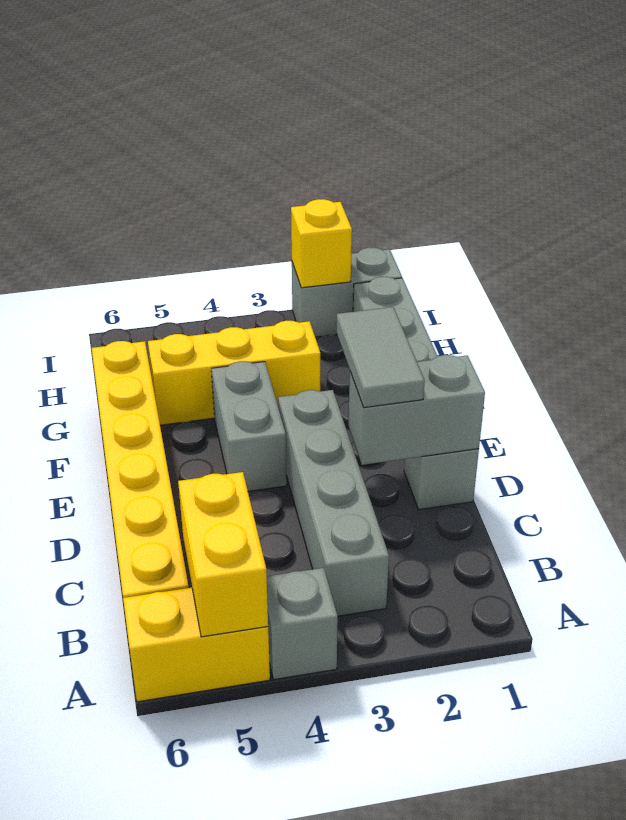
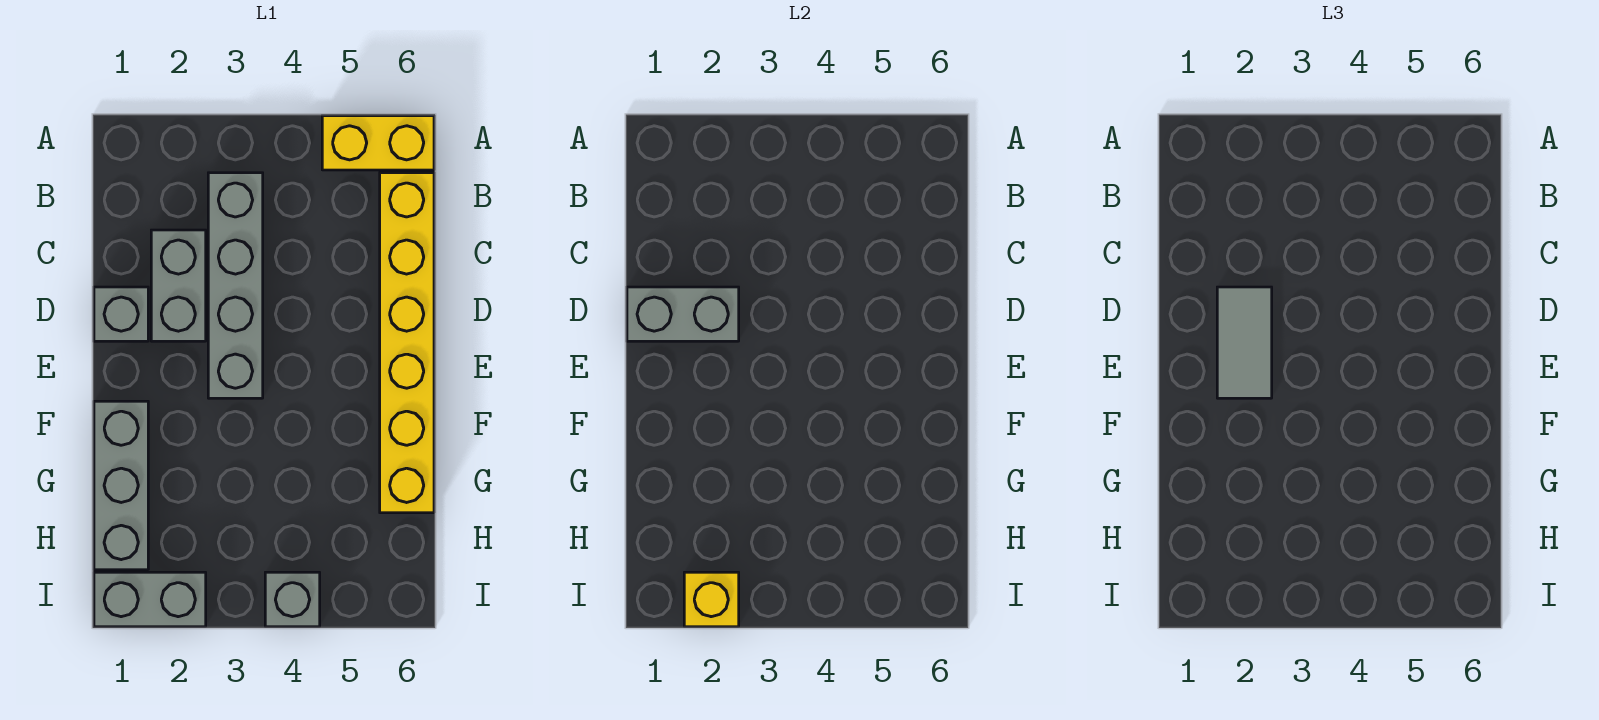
grey 1x1 brick [267,568,338,680] -> grey 1x1 brick moved to [265,572,320,627]
yellow 1x2 brick [178,472,268,637] -> none
grey 1x2 brick [211,361,287,491] -> grey 1x2 brick moved to [151,230,206,341]
yellow 1x3 brick [148,321,320,425] -> none

